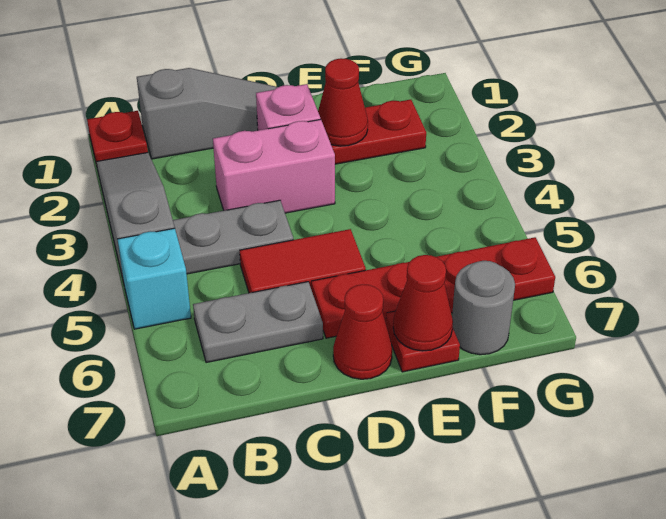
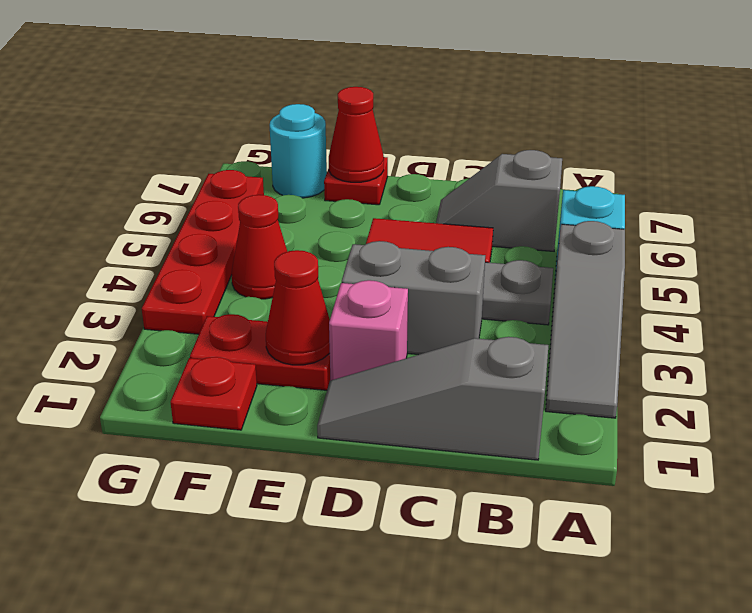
red 1x1 plate [87,111,148,165] -> red 1x1 plate moved to [171,357,257,430]
grey 1x2 plate [193,282,323,363] -> grey 1x2 slope [436,150,562,251]
pink 1x2 brick [213,119,335,213] -> grey 1x2 brick [342,241,485,355]
red 1x4 plate [311,237,555,338] -> red 1x4 plate turned to [142,170,264,334]
red 1x1 cone [333,284,392,379] -> red 1x1 cone moved to [231,195,287,299]
grey 1x1 round brick [452,261,515,355] -> cyan 1x1 round brick [270,104,327,198]

